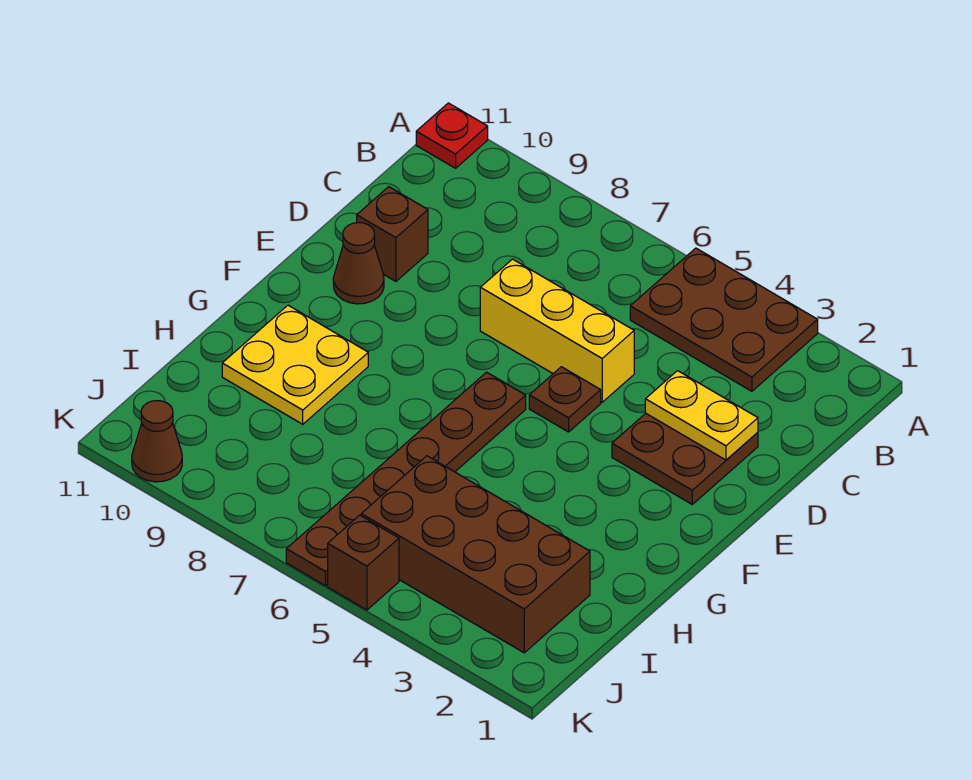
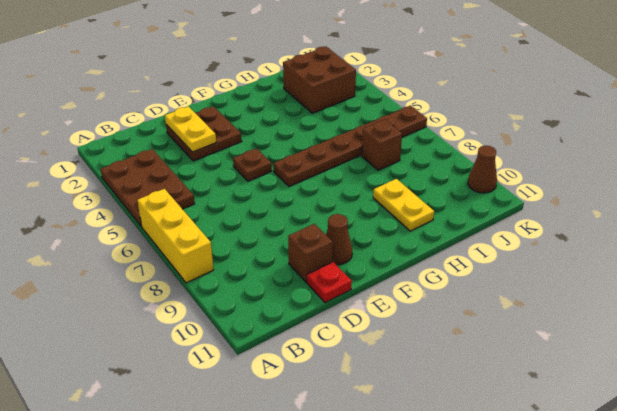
red 1x1 plate [416,103,488,168] -> red 1x1 plate moved to [307,262,352,303]
yellow 1x3 brick [480,259,634,402] -> yellow 1x3 brick moved to [137,189,214,283]
yellow 2x2 plate [222,305,368,424] -> yellow 1x2 plate [373,179,434,231]
brown 2x4 brick [361,456,590,653] -> brown 2x2 brick [283,46,356,113]
brown 1x1 brick [328,515,399,610] -> brown 1x1 brick moved to [362,120,402,170]

